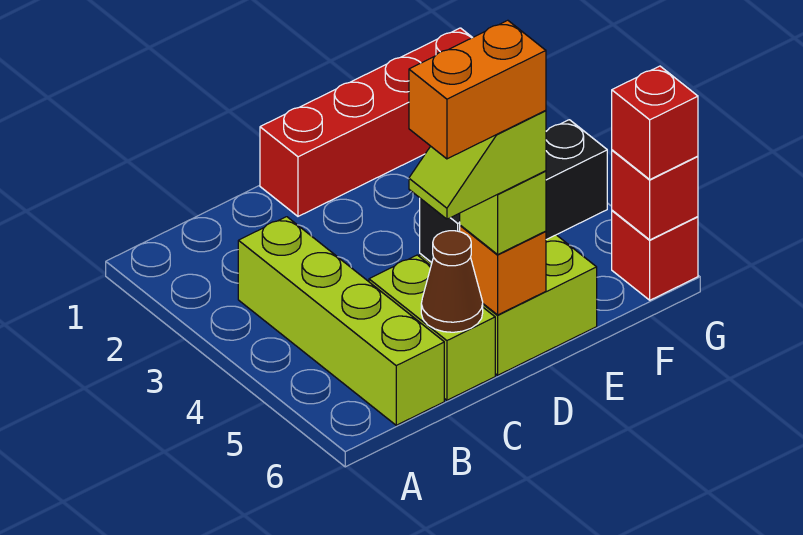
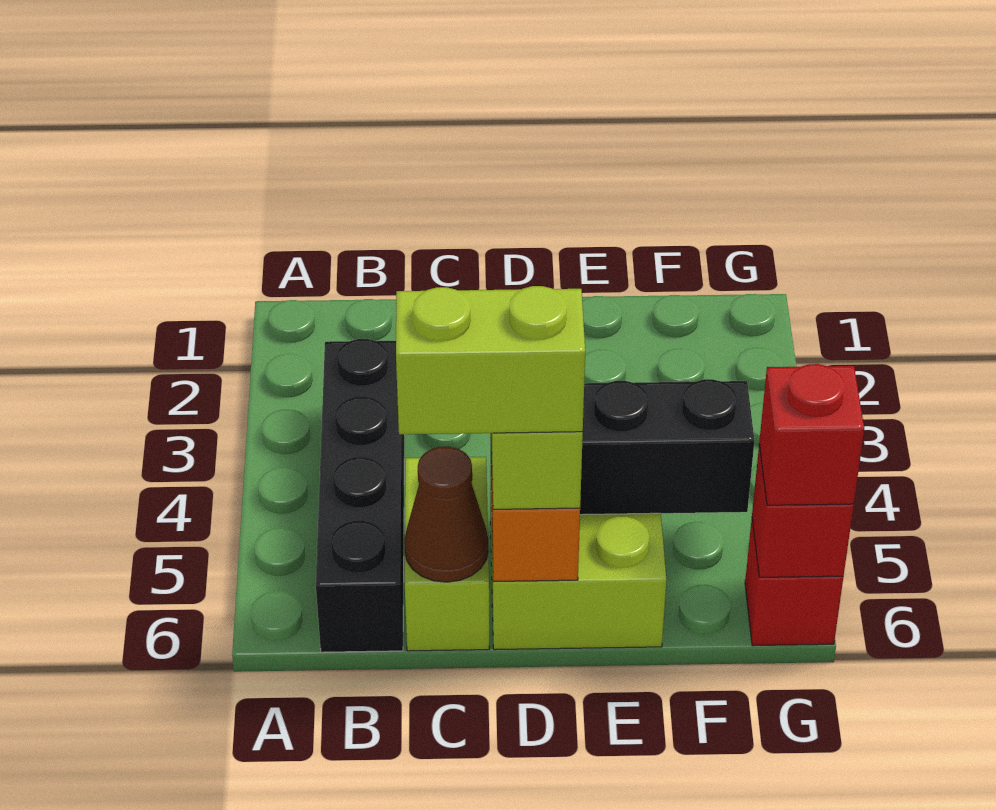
lime 1x4 brick [238,217,444,425] -> black 1x4 brick [316,339,405,652]
lime 1x2 slope [409,111,546,219] -> lime 1x2 brick [396,286,585,434]
orange 1x2 brick [409,20,546,159] -> none
red 1x4 brick [260,28,472,216] -> none

